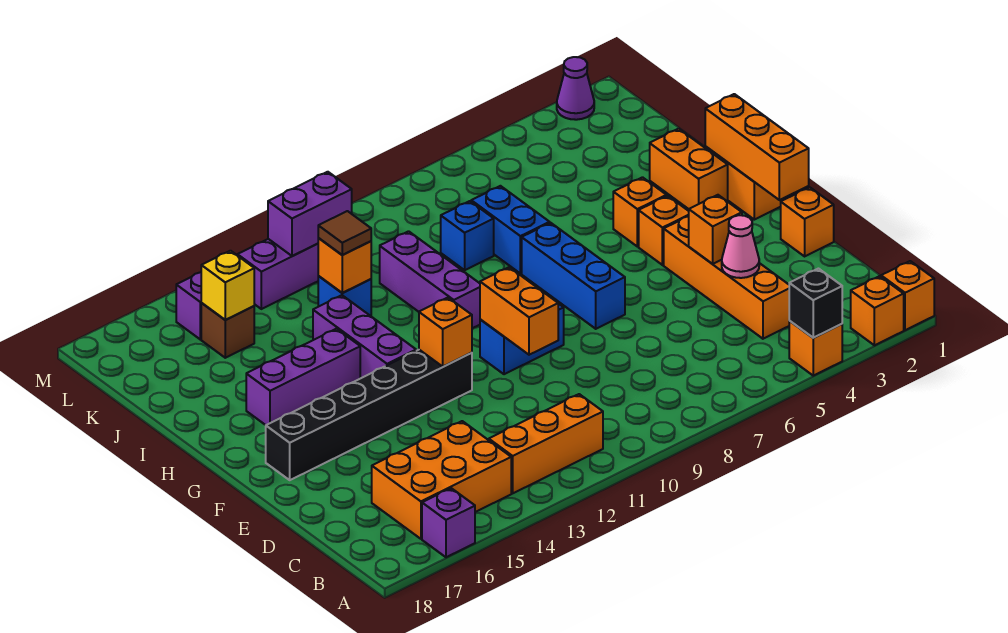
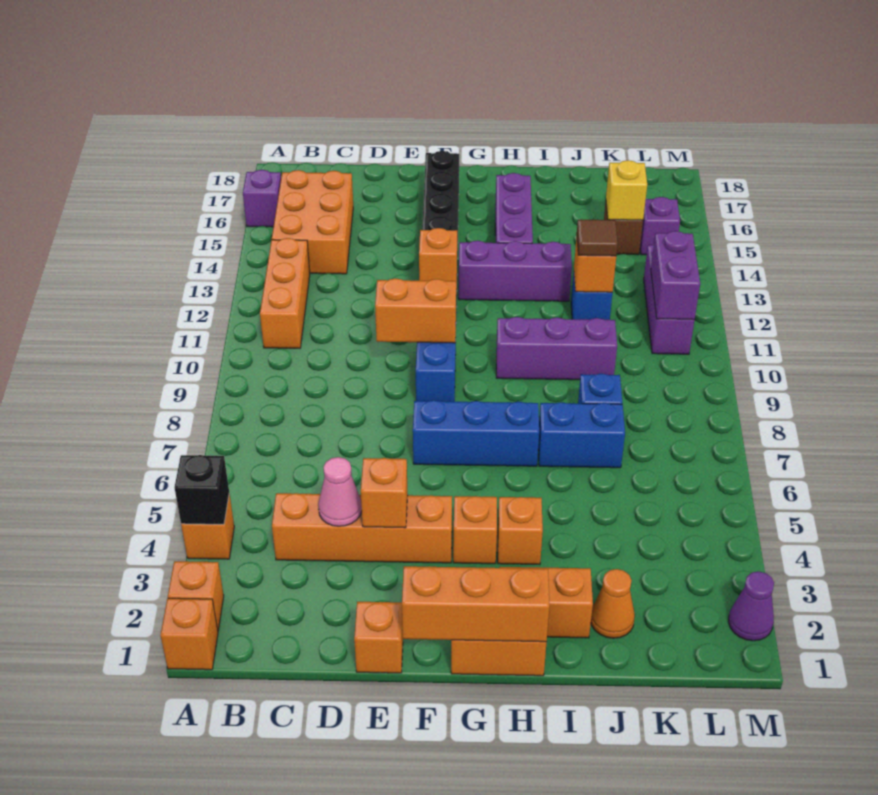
none -> orange 1x1 cone [591,569,635,638]

